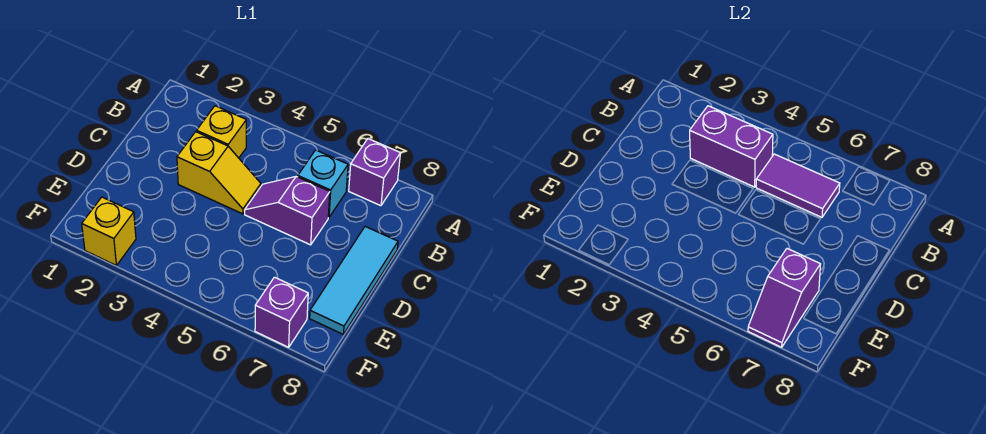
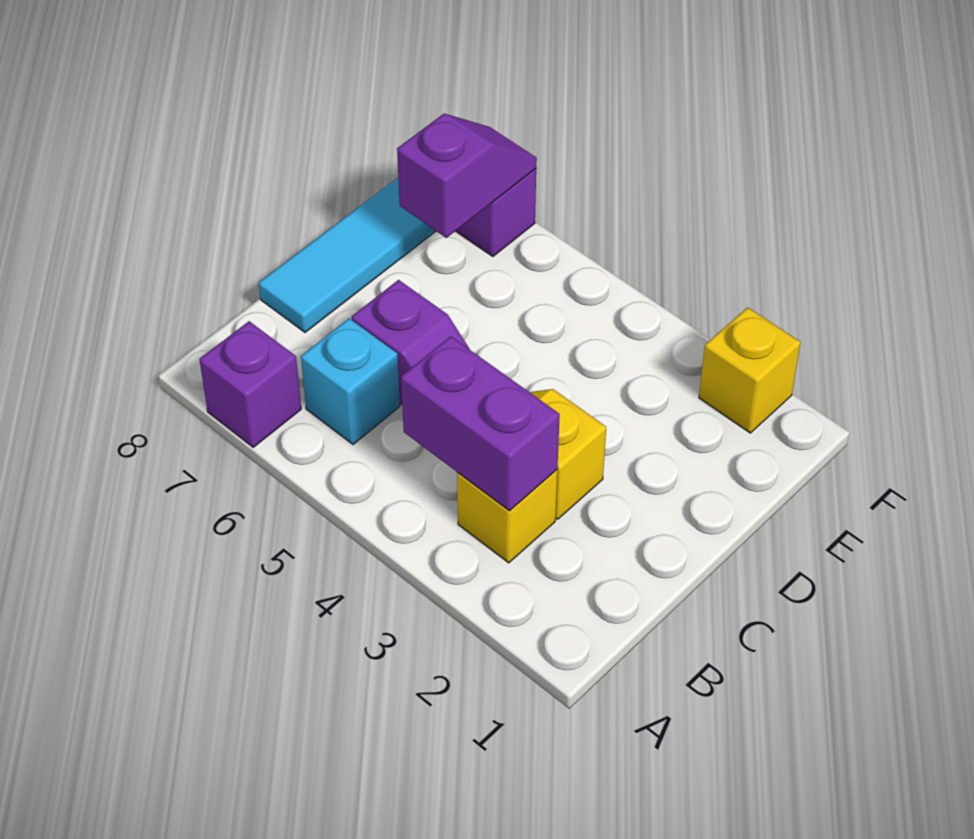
purple 1x2 tile [756,154,840,217] -> none

